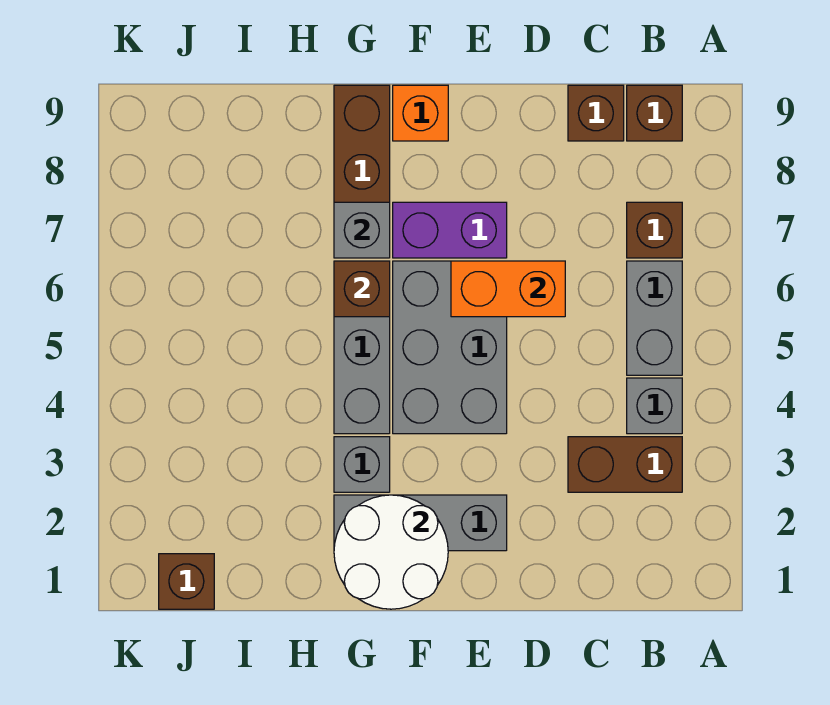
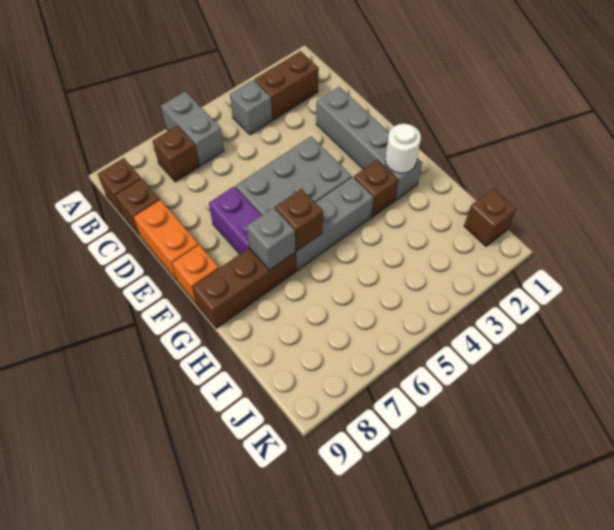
brown 1x2 brick [568,437,682,492] -> brown 1x2 brick turned to [254,51,319,120]
grey 1x2 brick [627,261,682,375] -> grey 1x2 brick turned to [161,91,224,166]
orange 1x2 brick [451,261,565,317] -> orange 1x2 brick moved to [134,200,199,280]
grey 1x3 brick [334,495,507,551] -> grey 1x4 brick [316,87,422,200]
white 2x2 round brick [334,495,448,609] -> white 1x1 round brick [385,124,421,173]
grey 1x1 brick [334,437,390,492] -> brown 1x1 brick [354,160,398,217]

